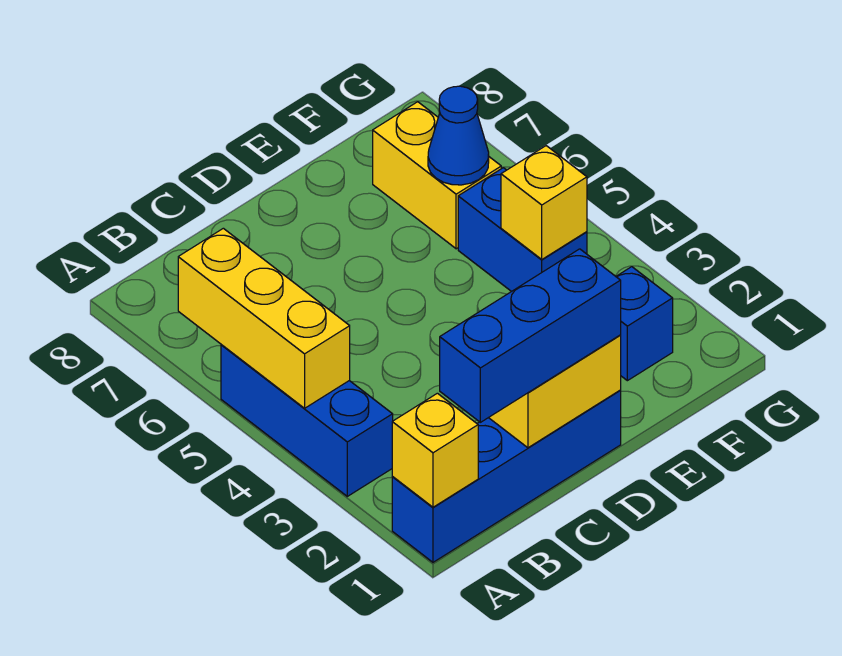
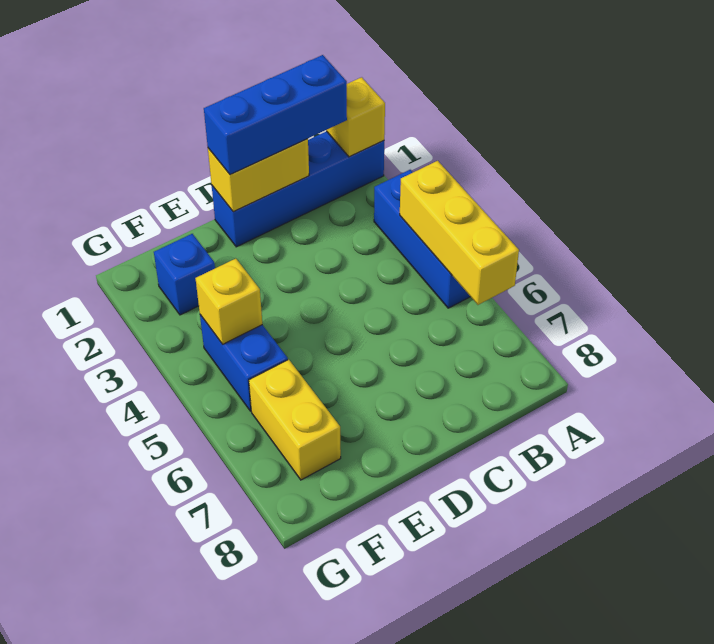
blue 1x1 cone [428,86,489,185] -> none

